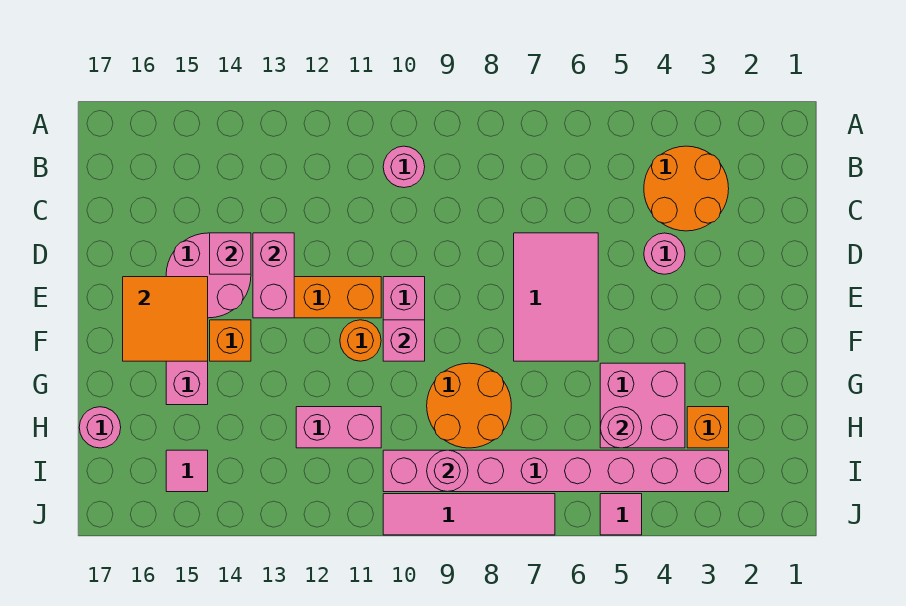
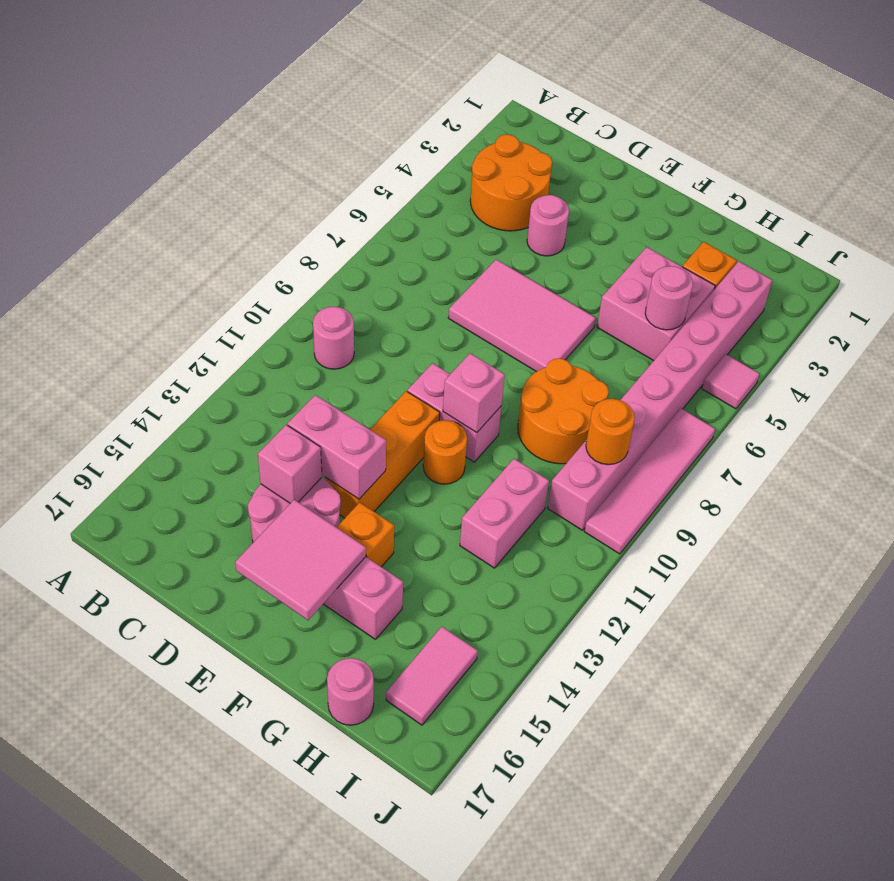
orange 2x2 tile [123,277,208,361] -> pink 2x2 tile [235,500,366,620]
pink 1x1 round brick [427,450,468,492] -> orange 1x1 round brick [586,399,635,465]
pink 1x1 tile [166,450,208,492] -> pink 1x2 tile [386,627,478,725]

